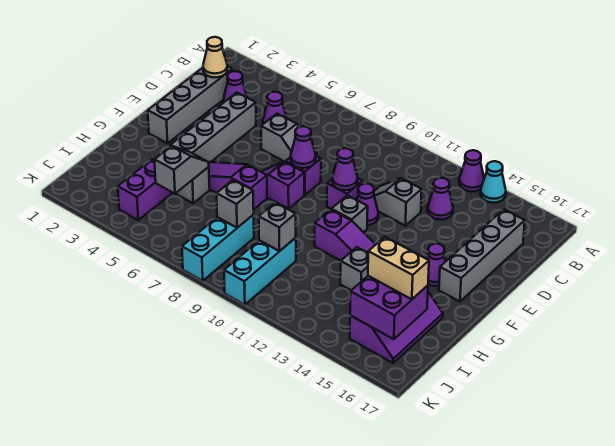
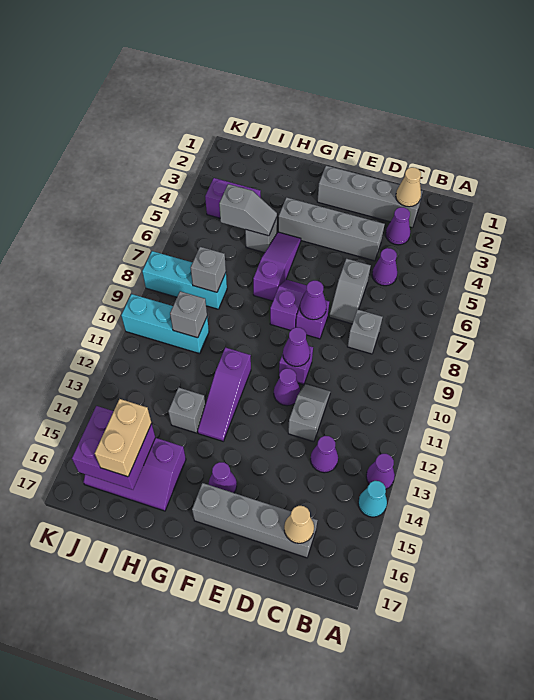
none -> tan 1x1 cone [284,506,314,543]
grey 1x1 brick [331,195,368,232] -> grey 1x1 brick moved to [347,309,382,354]

